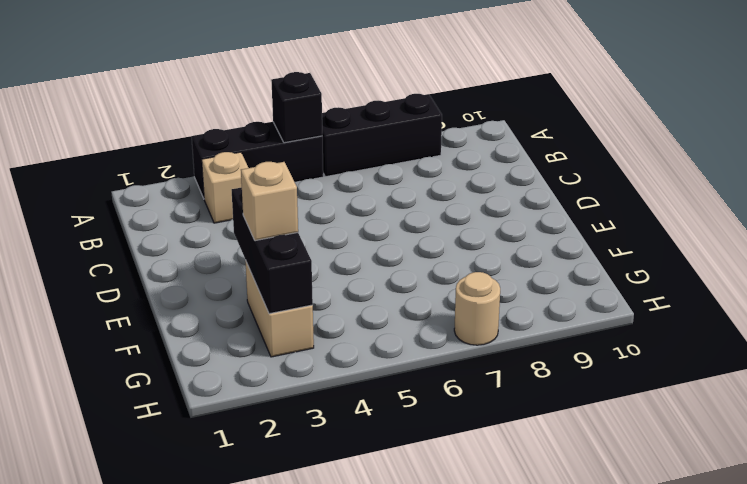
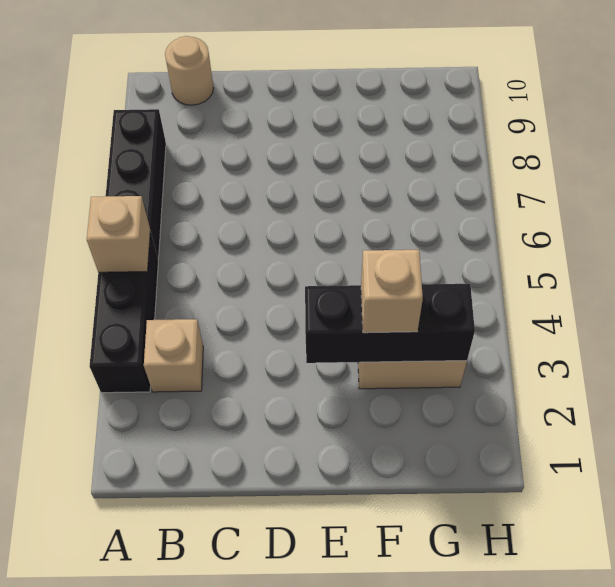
black 1x1 brick [271,72,322,143] -> tan 1x1 brick [87,196,150,272]
tan 1x1 round brick [454,272,500,345] -> tan 1x1 round brick moved to [165,36,214,105]

